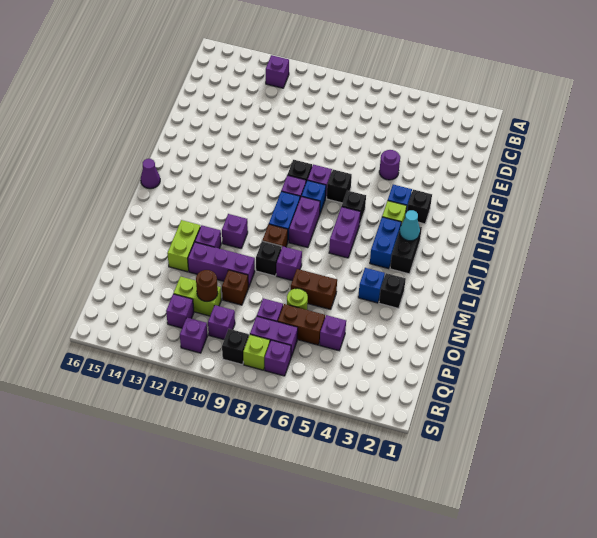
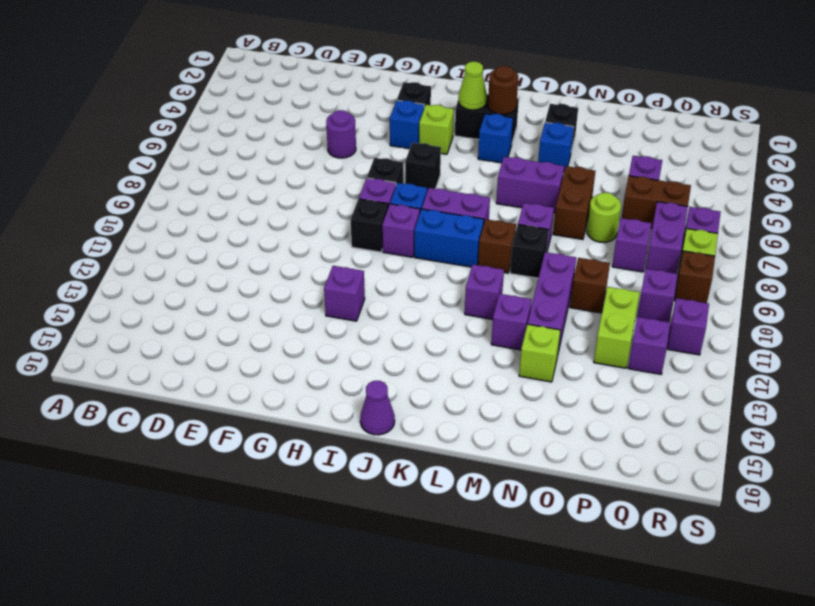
purple 1x1 brick [266,55,289,88] -> purple 1x1 brick moved to [324,266,365,321]
cyan 1x1 cone [400,210,420,241] -> lime 1x1 cone [458,62,487,110]
blue 1x2 brick [370,217,401,269] -> blue 1x1 brick [478,113,513,163]
purple 1x2 brick [329,207,361,258] -> purple 1x2 brick moved to [496,157,564,213]
lime 1x2 brick [167,220,200,272] -> lime 1x1 brick [519,324,560,382]
brown 1x2 brick [278,304,325,345] -> brown 1x2 brick turned to [622,176,691,228]
brown 1x1 round brick [196,270,218,301] -> brown 1x1 round brick moved to [488,66,518,115]
black 1x1 brick [222,329,249,364] -> brown 1x1 brick [674,251,715,303]

